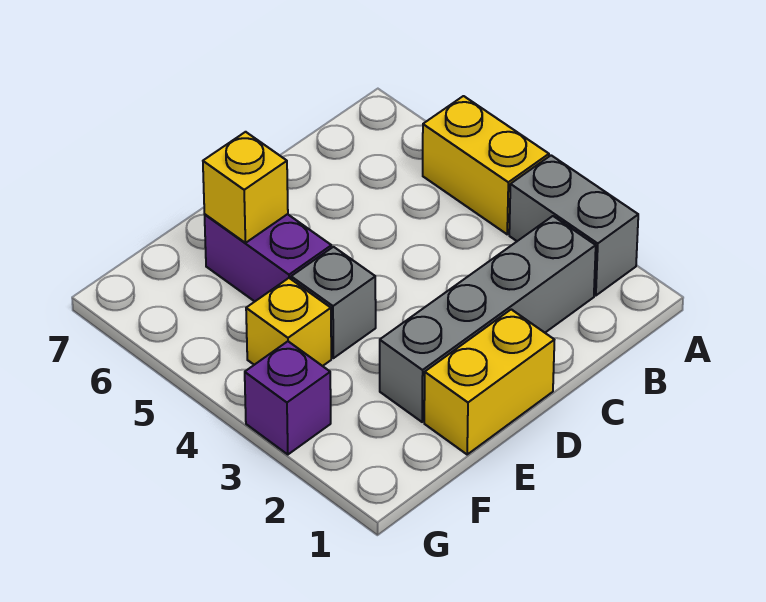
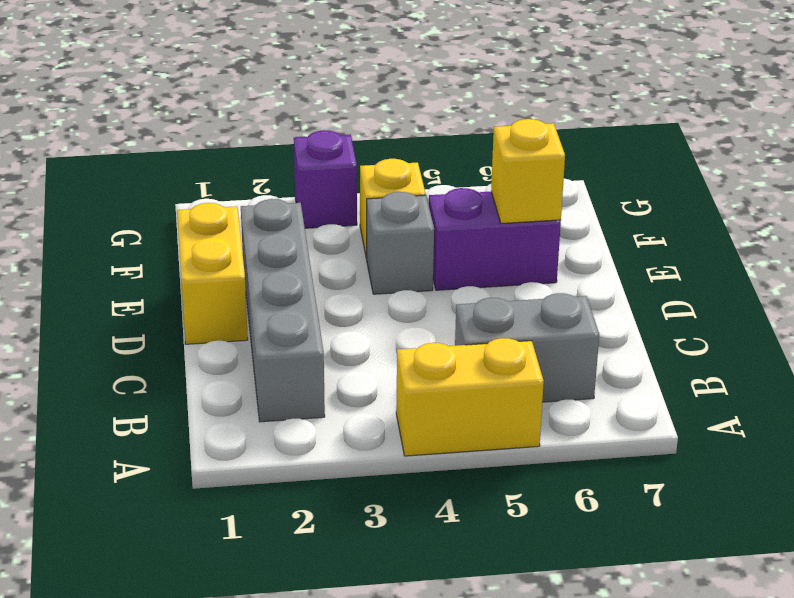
grey 1x2 brick [509,155,638,296] -> grey 1x2 brick moved to [455,293,599,402]

